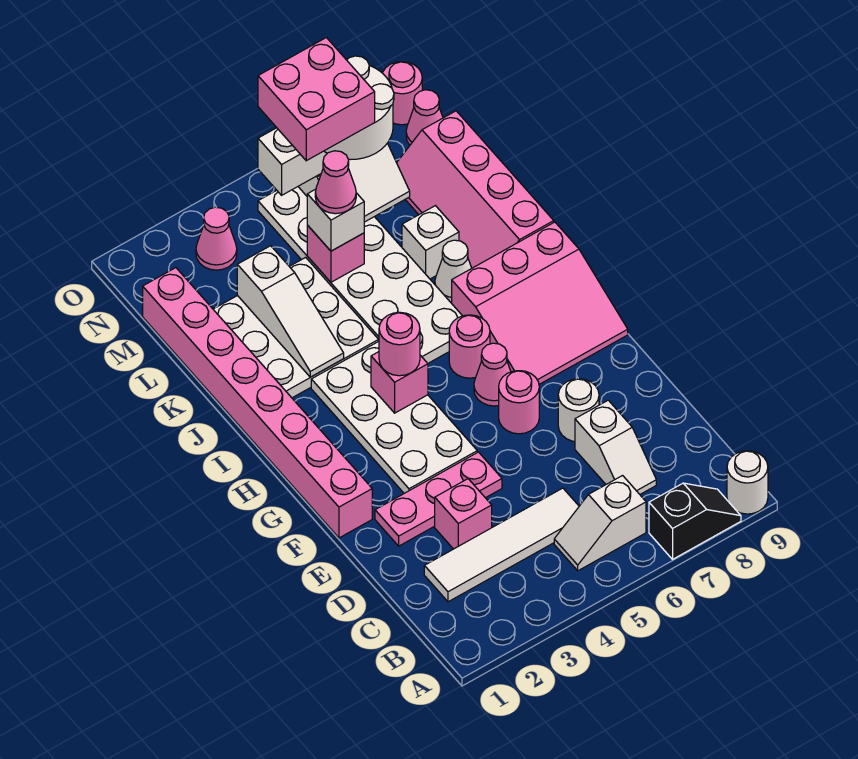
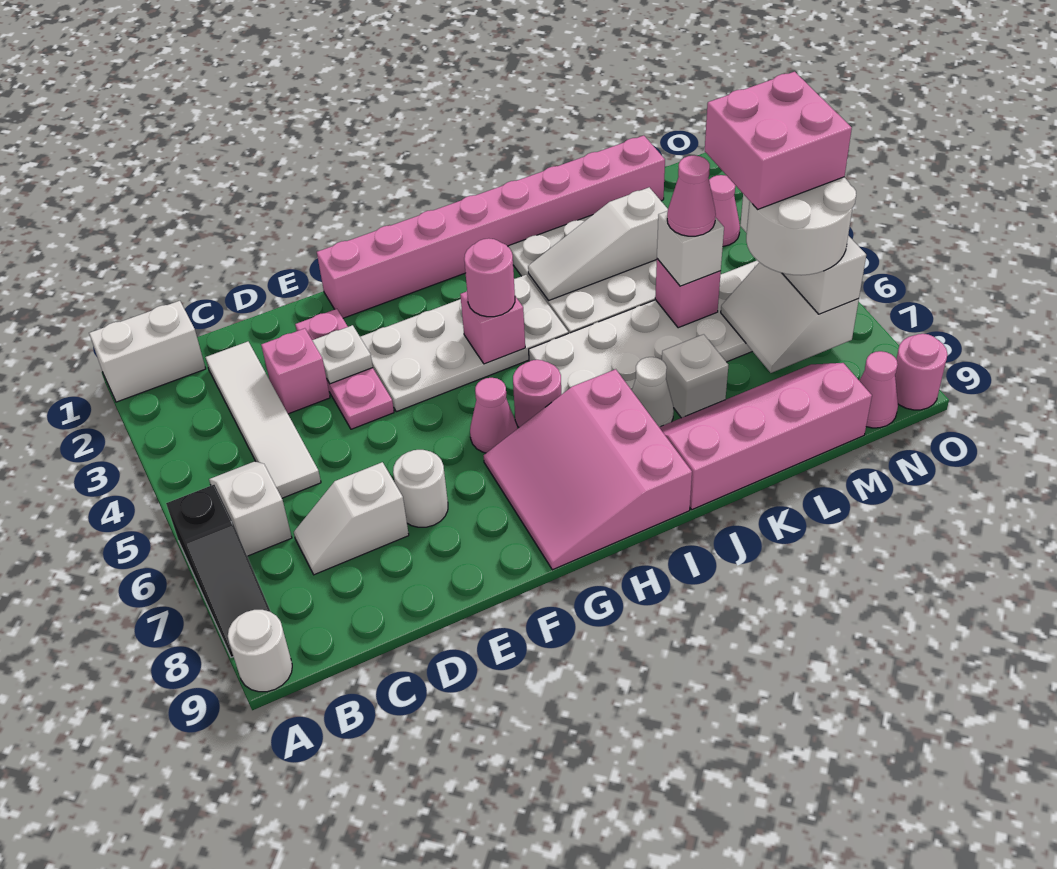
none -> white 1x2 brick [89,301,206,402]
black 1x2 slope [649,483,741,559] -> black 1x3 slope [166,485,271,657]
none -> white 1x1 plate [312,325,373,384]
pink 1x1 round brick [499,371,539,434] -> none

